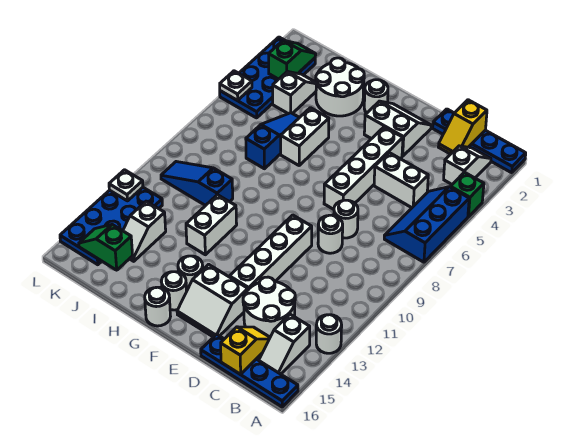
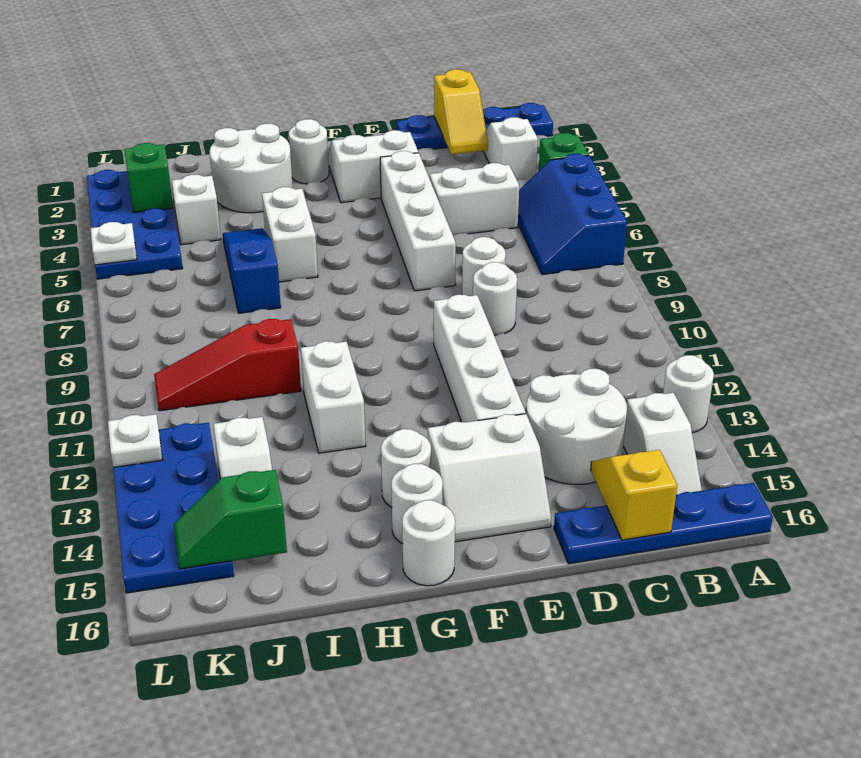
blue 1x3 slope [161,162,233,206] -> red 1x3 slope [154,319,301,411]

